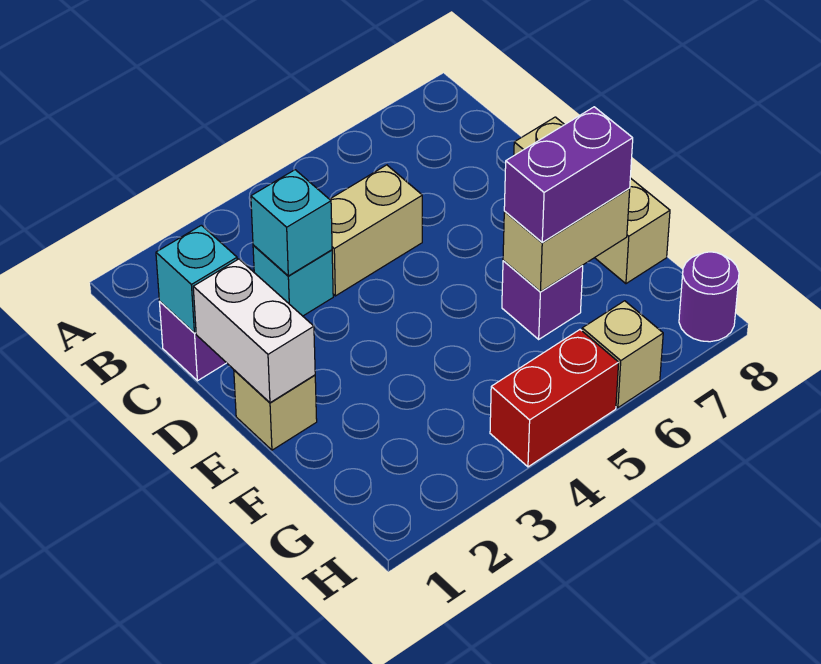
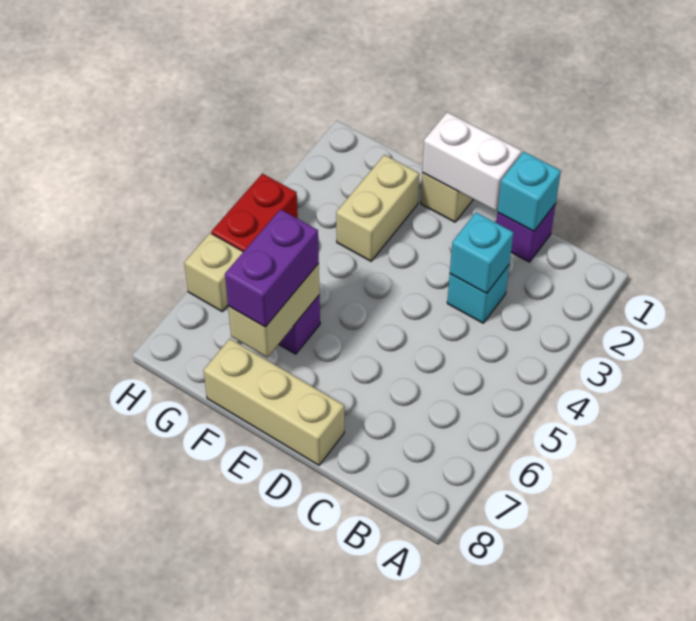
tan 1x2 brick [330,165,422,296] -> tan 1x2 brick moved to [336,155,419,261]
purple 1x1 round brick [679,252,739,342] -> none

